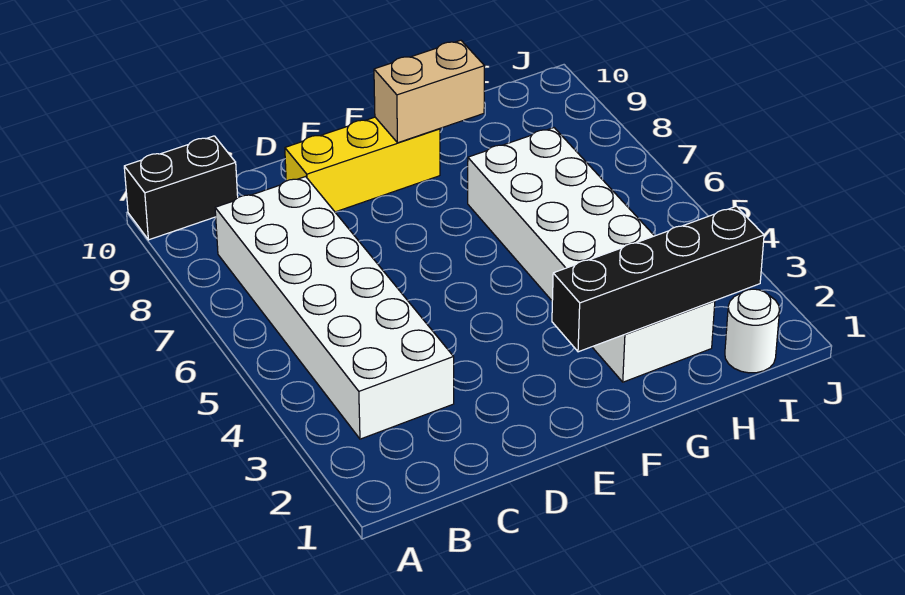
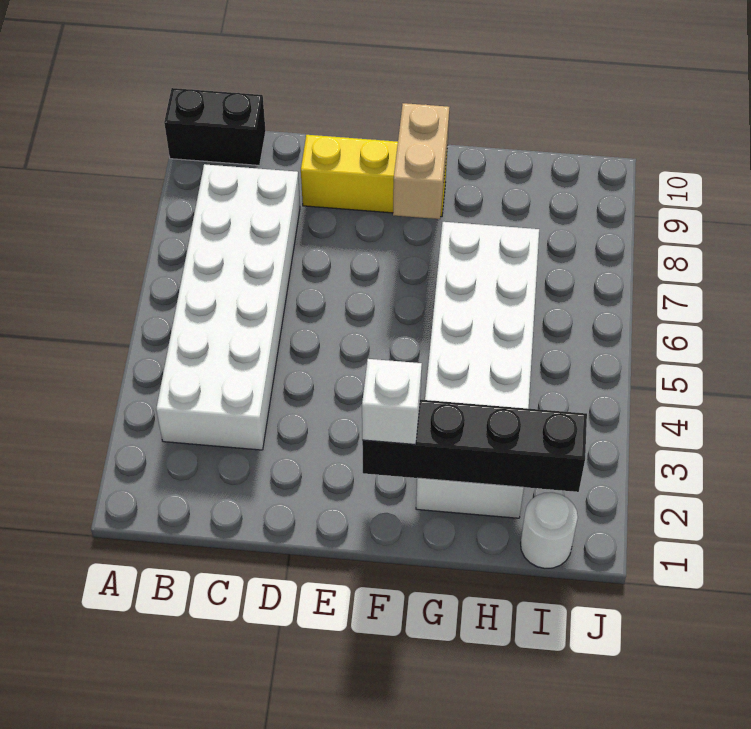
none -> white 1x1 brick [362,359,422,445]
tan 1x2 brick [374,40,485,143] -> tan 1x2 brick turned to [393,103,449,219]

